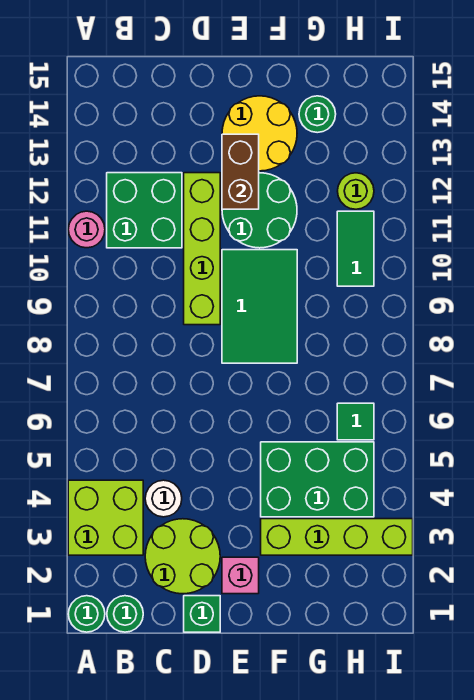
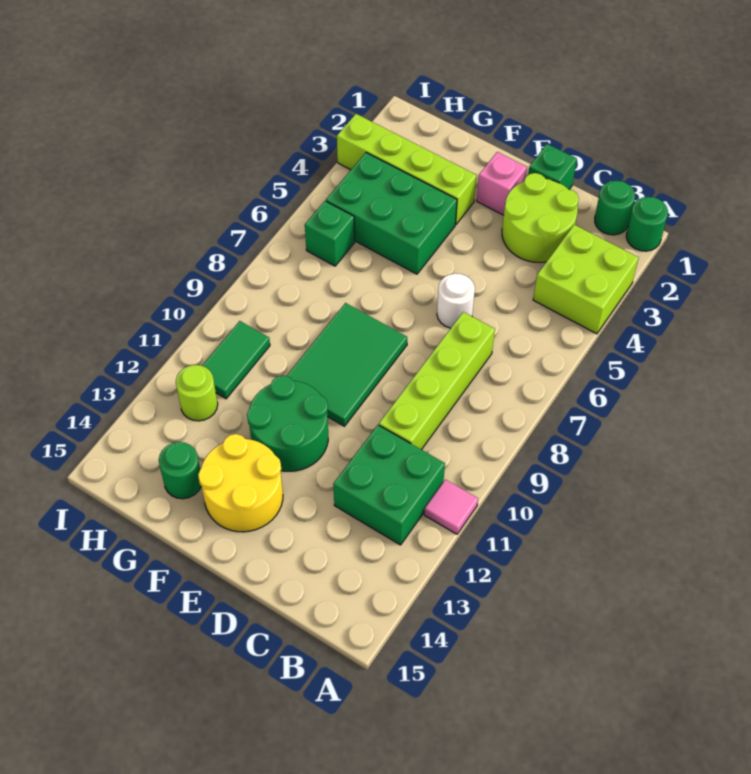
pink 1x1 round brick [68,211,105,248] -> pink 1x1 tile [424,480,478,534]
white 1x1 round brick [145,480,182,517] -> white 1x1 round brick moved to [437,273,475,328]
lime 1x4 brick [184,173,220,325] -> lime 1x4 brick moved to [379,312,495,450]
brown 1x2 brick [222,134,259,209] -> none
green 1x1 tile [337,403,374,440] -> green 1x1 brick [305,201,355,266]

